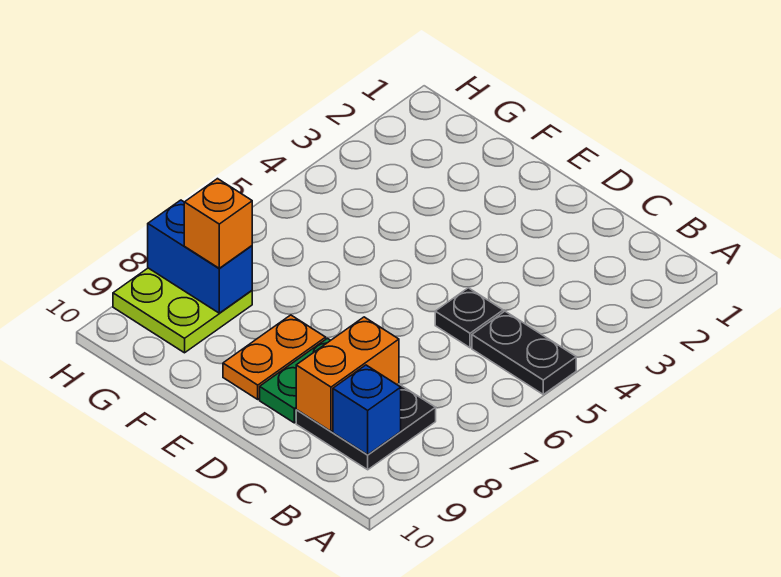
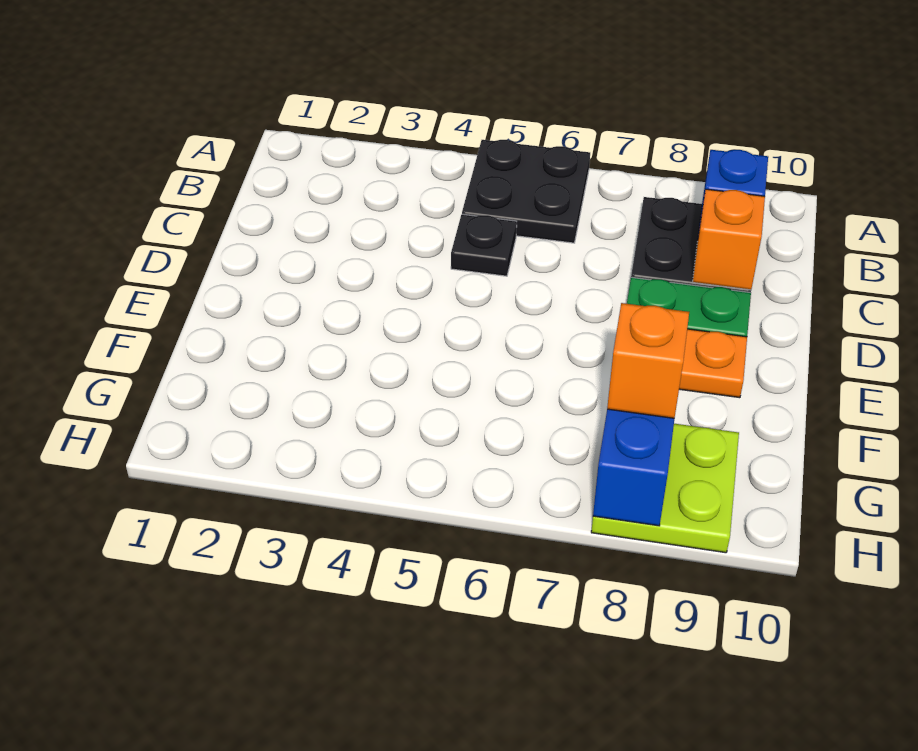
black 1x2 plate [472,311,576,394] -> black 2x2 plate [462,140,590,243]
orange 1x2 brick [296,317,399,431] -> orange 1x1 brick [693,189,765,290]

